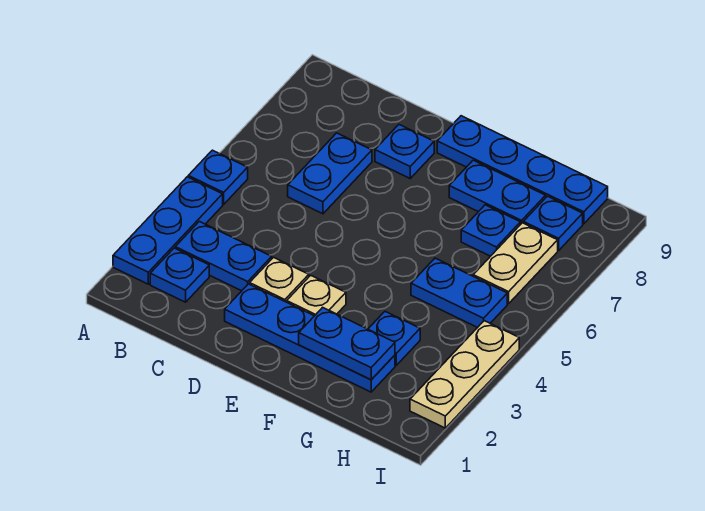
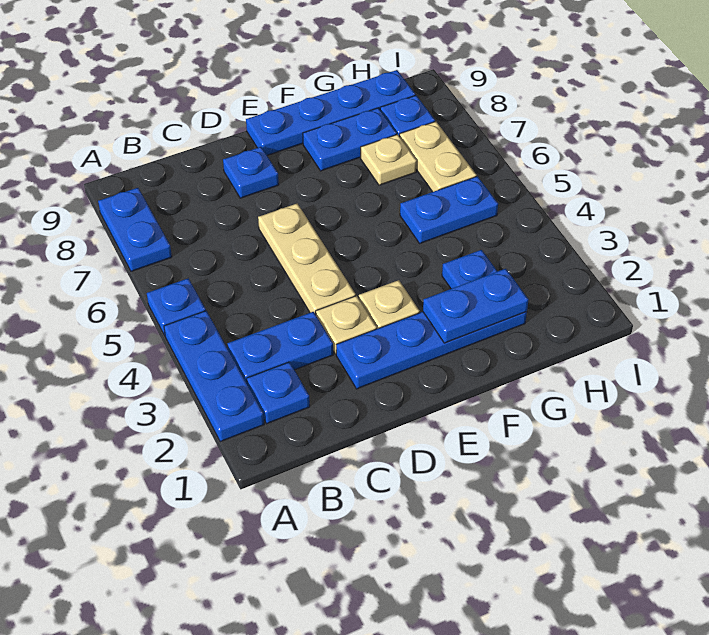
blue 1x2 plate [288,133,372,214] -> blue 1x2 plate moved to [98,188,172,272]
blue 1x1 plate [461,205,520,256] -> tan 1x1 plate [361,134,417,185]
tan 1x3 plate [410,321,519,428] -> tan 1x3 plate moved to [258,204,356,314]

